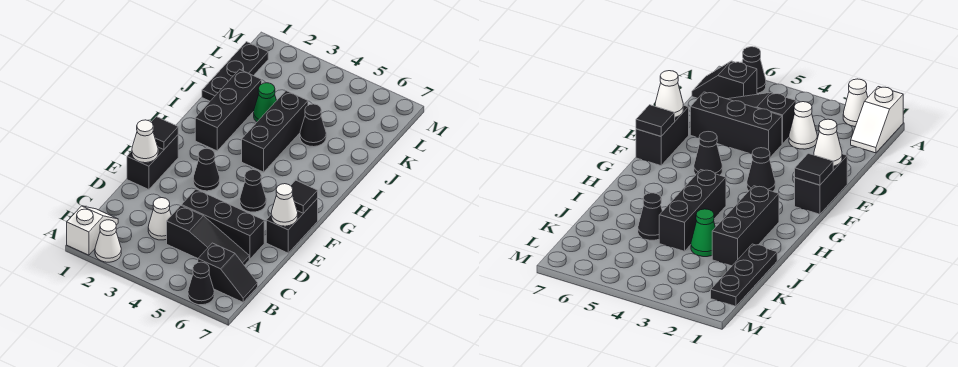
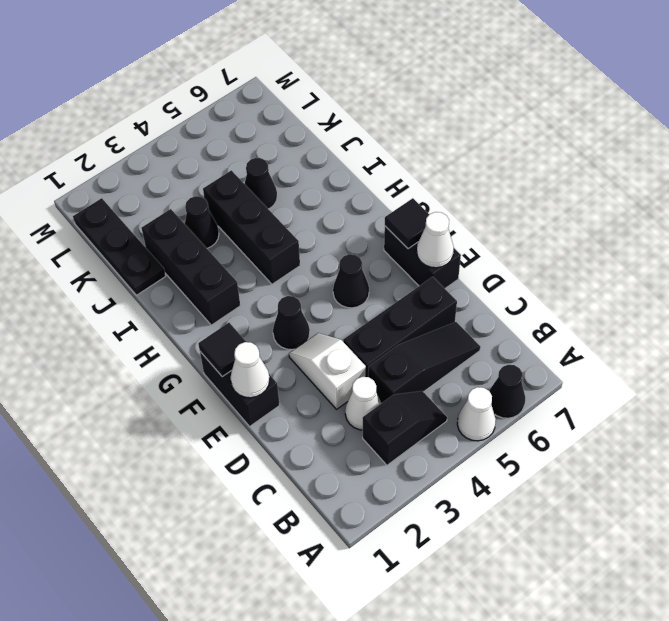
white 1x2 slope [67,206,118,255] -> white 1x2 slope moved to [289,333,366,409]
white 1x1 cone [95,220,121,262] -> white 1x1 cone moved to [457,387,496,441]
black 1x2 slope [198,243,258,302] -> black 1x2 slope moved to [363,391,447,465]
green 1x1 cone [254,83,277,122] -> black 1x1 cone [185,196,219,248]

